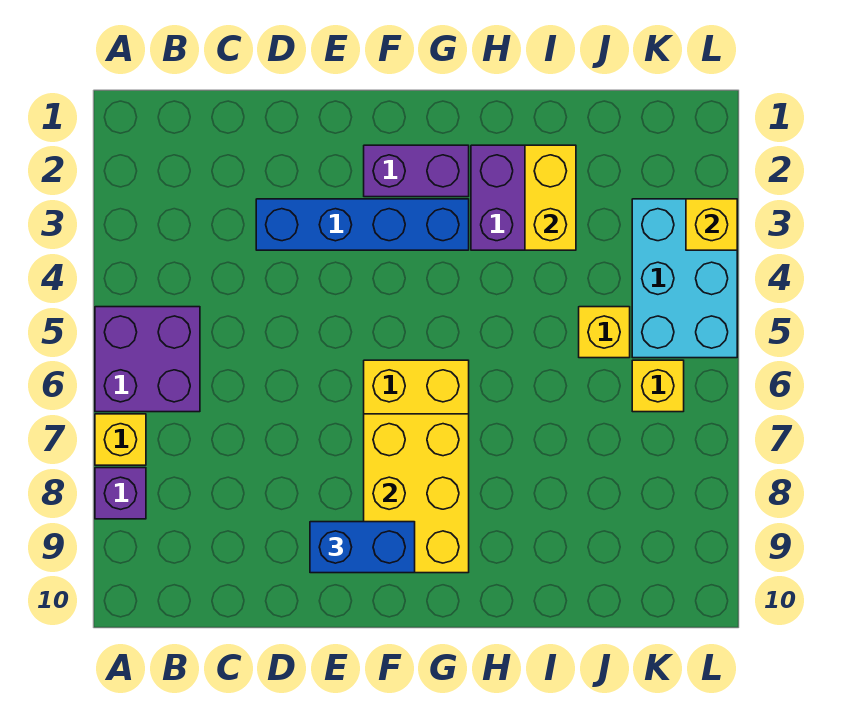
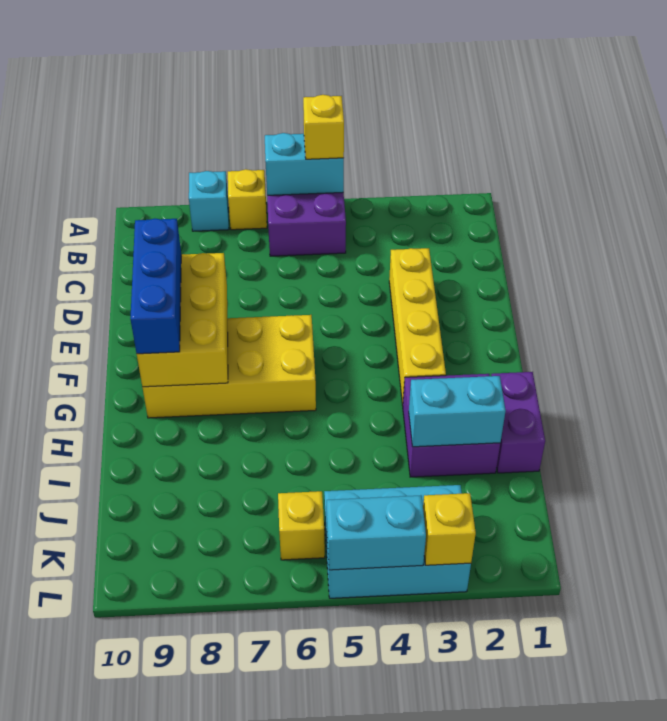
none -> cyan 1x2 brick [265,133,344,195]
purple 1x1 brick [95,468,146,519] -> cyan 1x1 brick [189,171,229,231]
blue 1x4 brick [256,199,469,250] -> yellow 1x4 brick [389,248,446,405]
blue 1x2 brick [310,522,415,573] -> blue 1x3 brick [130,219,181,354]
purple 1x2 brick [364,145,469,197] -> purple 1x2 brick moved to [491,372,545,473]
yellow 2x3 brick [364,414,469,573] -> yellow 2x3 brick turned to [137,253,228,387]
yellow 1x2 brick [525,145,576,250] -> cyan 1x2 brick [409,376,506,447]
yellow 1x1 brick [579,307,630,358] -> yellow 1x1 brick moved to [303,95,344,159]
none -> cyan 1x2 brick [327,496,426,570]

